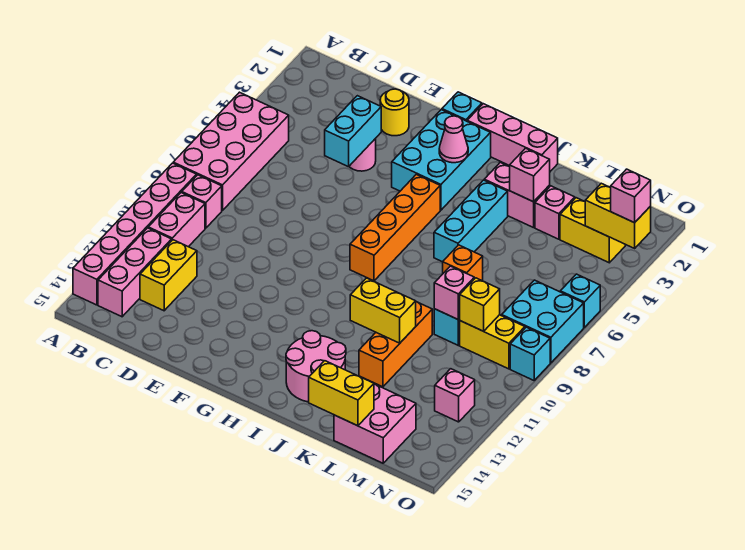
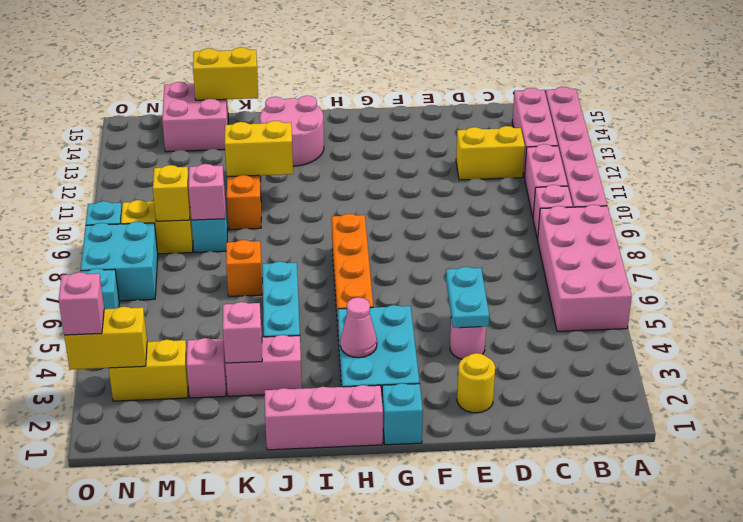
yellow 1x2 brick [140,240,197,311] -> yellow 1x2 brick turned to [456,126,525,180]
cyan 1x2 brick [325,96,381,167] -> cyan 1x2 plate [446,267,489,328]
pink 1x1 brick [435,369,475,422] -> none

